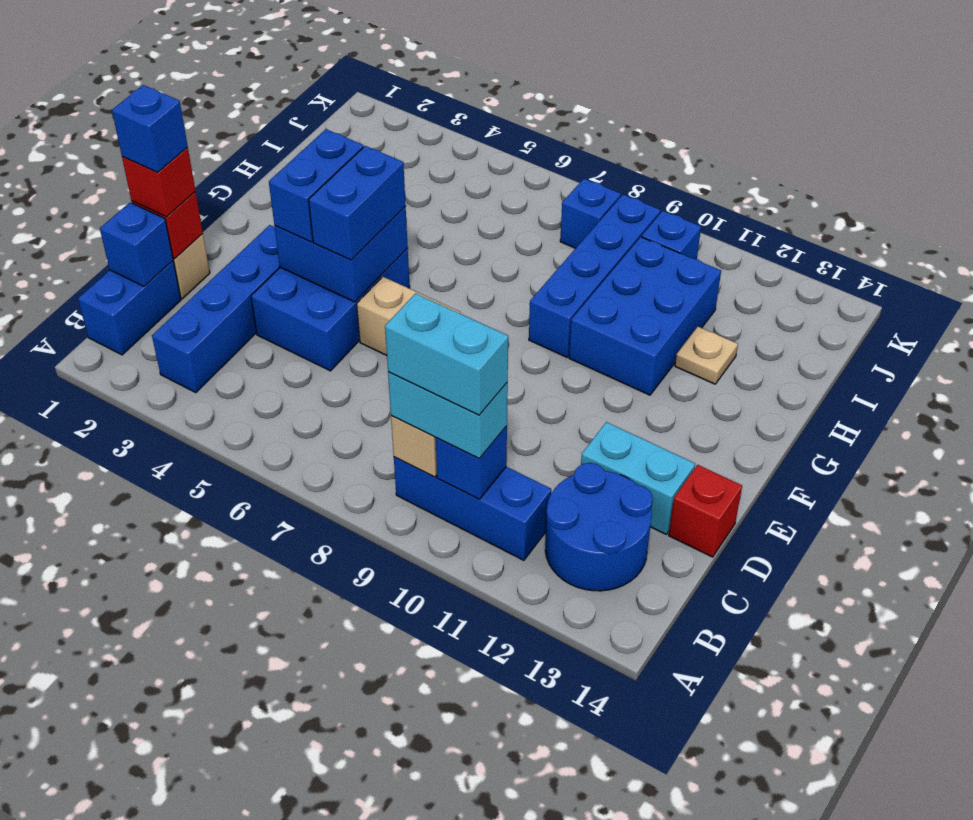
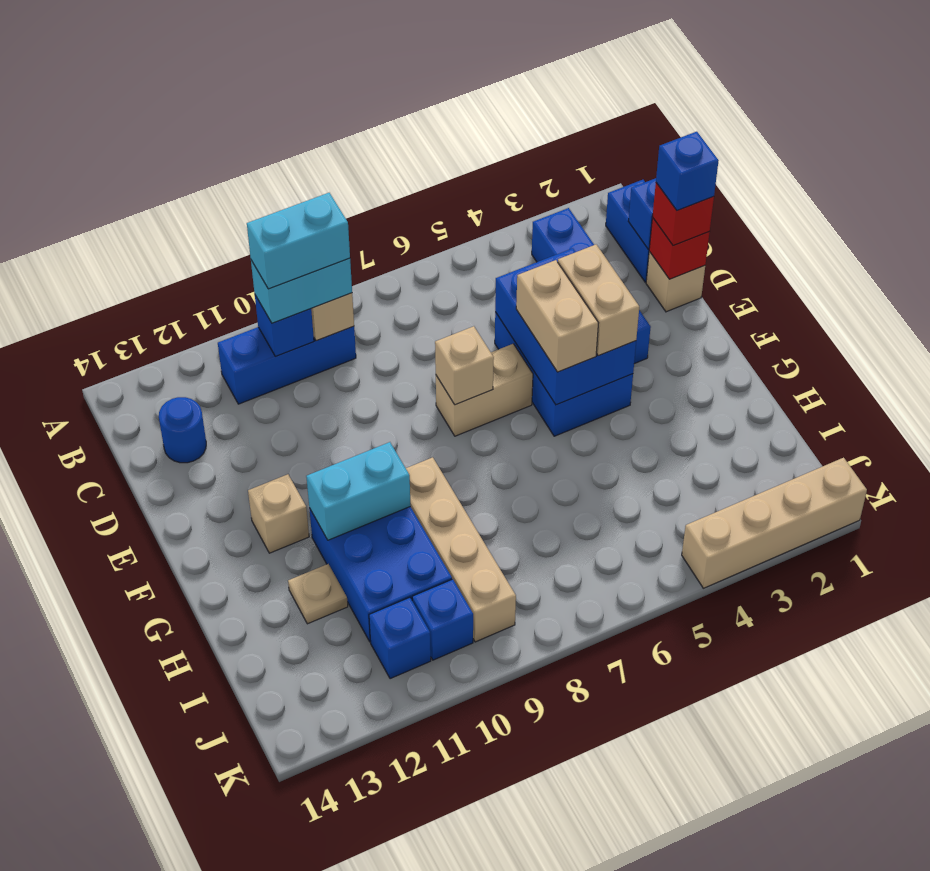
blue 2x2 round brick [545,463,653,591] -> blue 1x1 round brick [159,397,206,463]
cyan 1x2 brick [581,422,695,534] -> cyan 1x2 brick moved to [306,442,411,540]
red 1x1 brick [669,465,742,557] -> none
blue 2x2 brick [275,206,408,302] -> blue 2x3 brick [495,248,636,405]
blue 1x2 brick [269,129,363,242] -> tan 1x2 brick [558,245,639,356]
blue 1x2 brick [309,146,406,260] -> tan 1x2 brick [516,260,598,372]
none -> tan 1x1 brick [435,326,494,405]
none -> tan 1x1 brick [248,474,309,553]
blue 1x4 brick [529,195,661,357] -> tan 1x4 brick [406,457,516,642]
blue 1x1 brick [560,179,621,248] -> blue 1x1 brick moved to [369,597,431,679]
none -> tan 1x4 brick [682,458,867,588]

